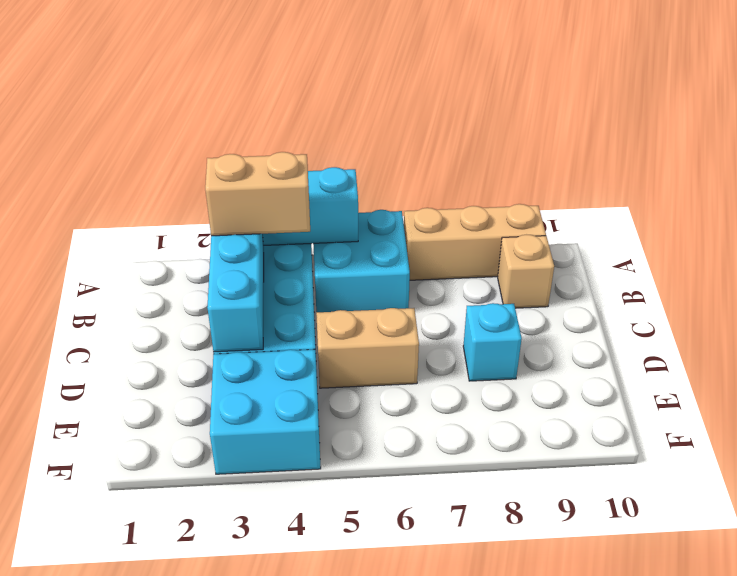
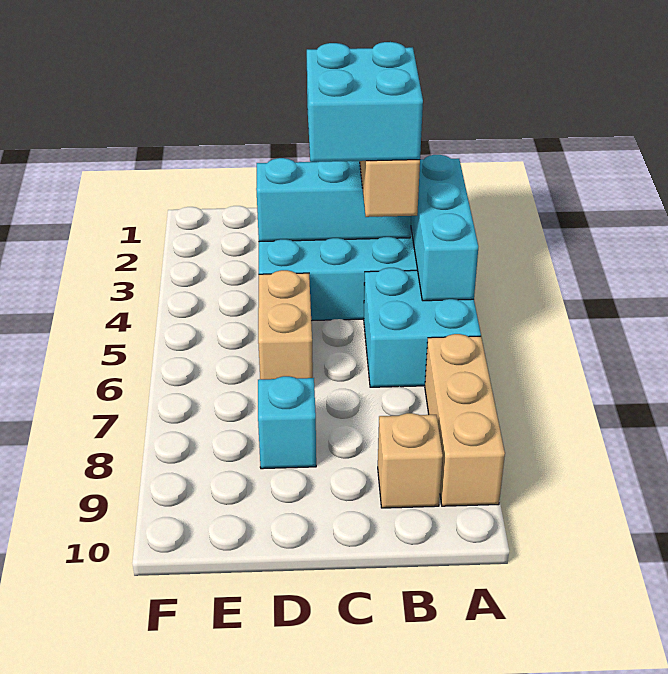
cyan 2x2 brick [210,349,321,474] -> cyan 2x2 brick moved to [307,42,423,162]

